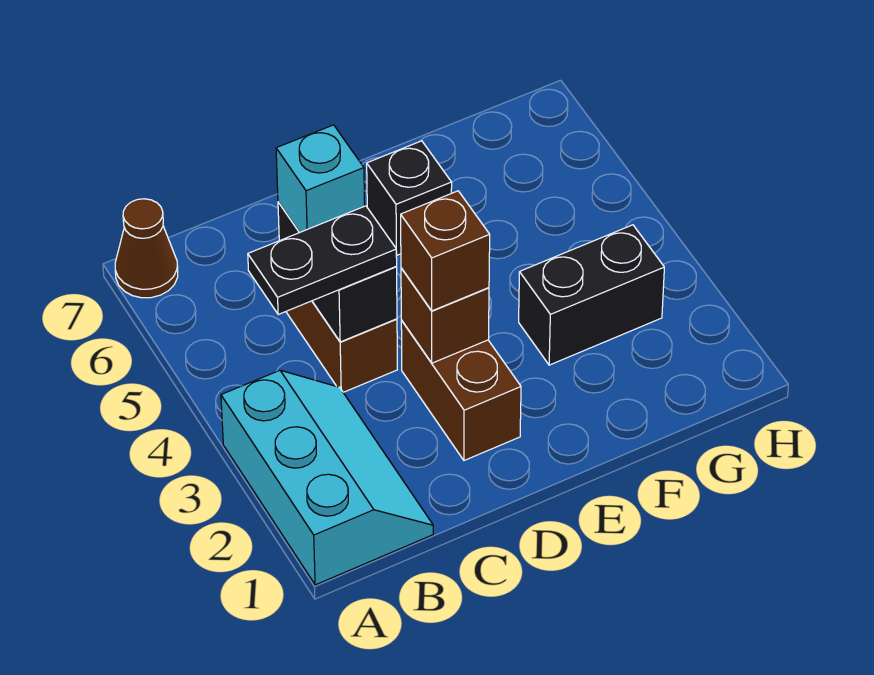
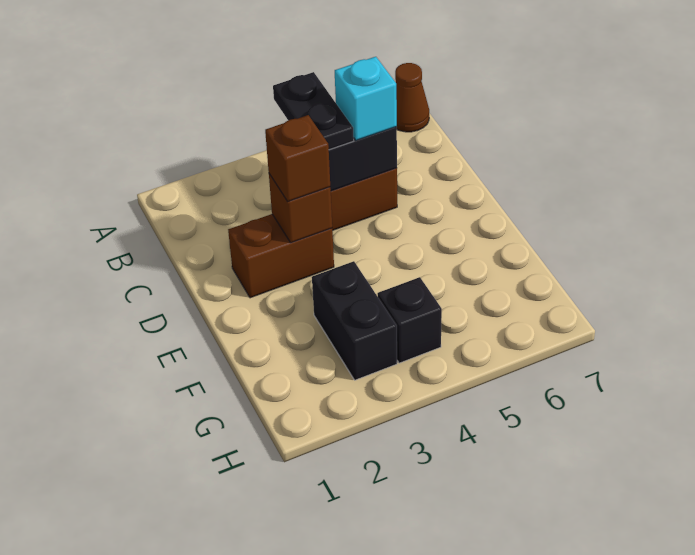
cyan 2x3 slope [221,370,433,585] -> none
black 1x1 brick [367,141,452,255] -> black 1x1 brick moved to [378,277,442,363]

